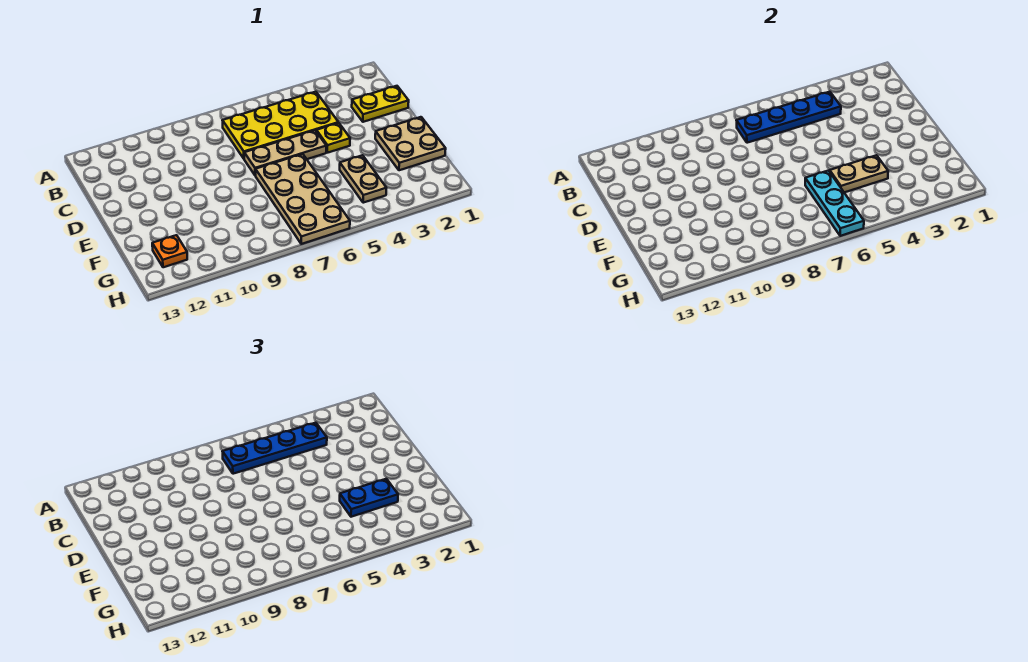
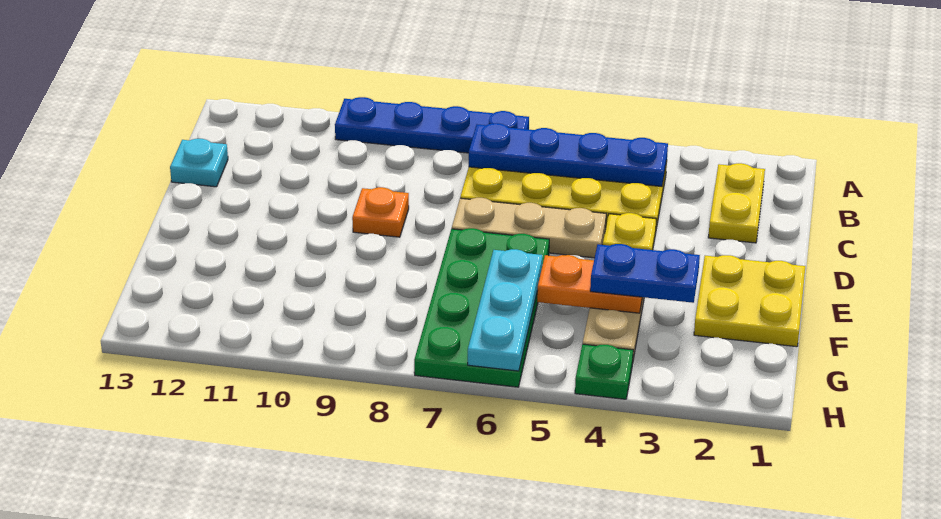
blue 1x4 plate [223,423,327,474] -> blue 1x4 plate moved to [335,97,529,153]
yellow 1x2 plate [352,86,409,122] -> yellow 1x2 plate turned to [708,163,765,243]
none -> cyan 1x1 plate [170,139,228,187]
tan 2x2 plate [375,117,446,170] -> yellow 2x2 plate [694,255,805,347]
tan 2x4 plate [256,154,350,244] -> green 2x4 plate [414,228,549,387]
tan 1x2 plate [830,155,888,192] -> orange 1x2 plate [537,255,642,313]
orange 1x1 plate [152,235,187,267] -> orange 1x1 plate moved to [352,187,409,237]
none -> green 1x1 plate [575,344,633,399]

